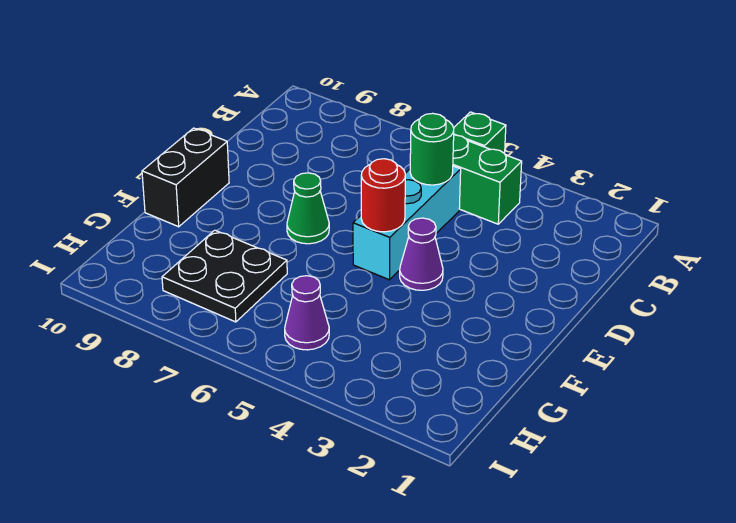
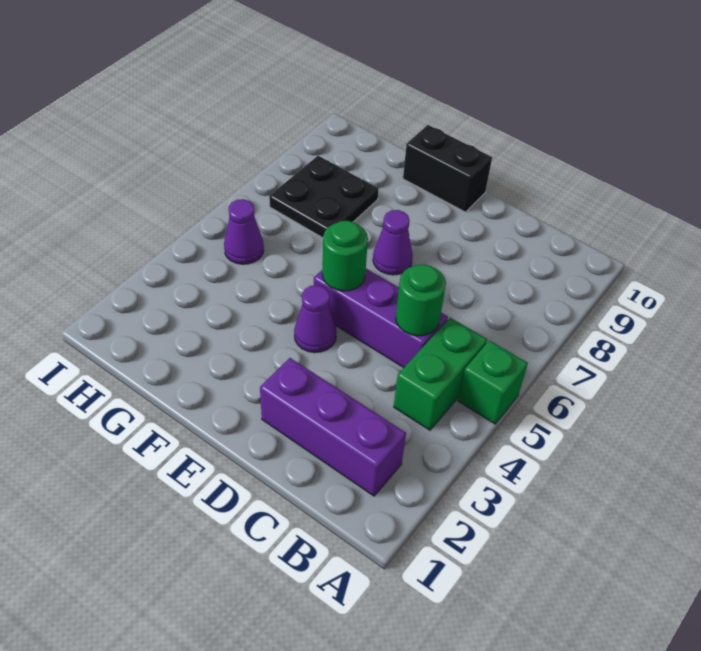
none -> purple 1x3 brick [260,358,406,496]
cyan 1x3 brick [353,166,461,280] -> purple 1x3 brick [314,269,448,368]
red 1x1 round brick [361,159,405,232] -> green 1x1 round brick [322,221,368,291]
green 1x1 cone [287,173,329,244] -> purple 1x1 cone [373,210,413,275]

